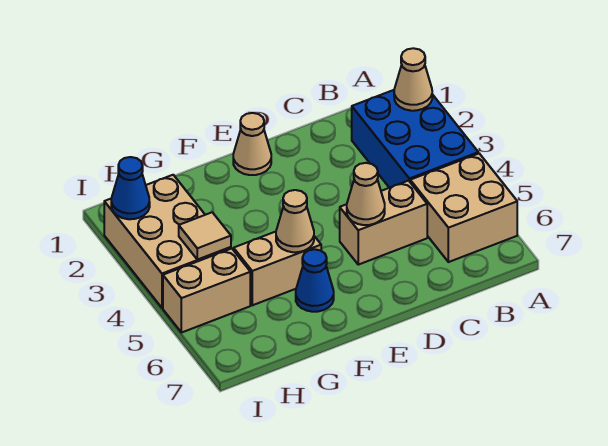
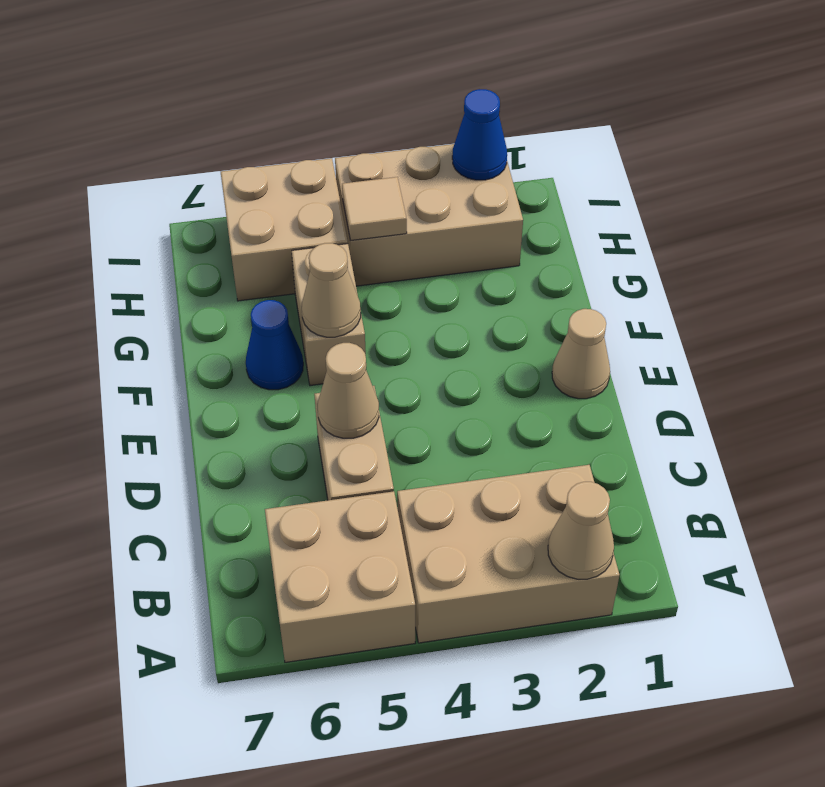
blue 2x3 brick [352,90,478,188] -> tan 2x3 brick [397,465,620,643]
tan 1x2 brick [163,248,250,333] -> tan 2x2 brick [221,158,348,301]

